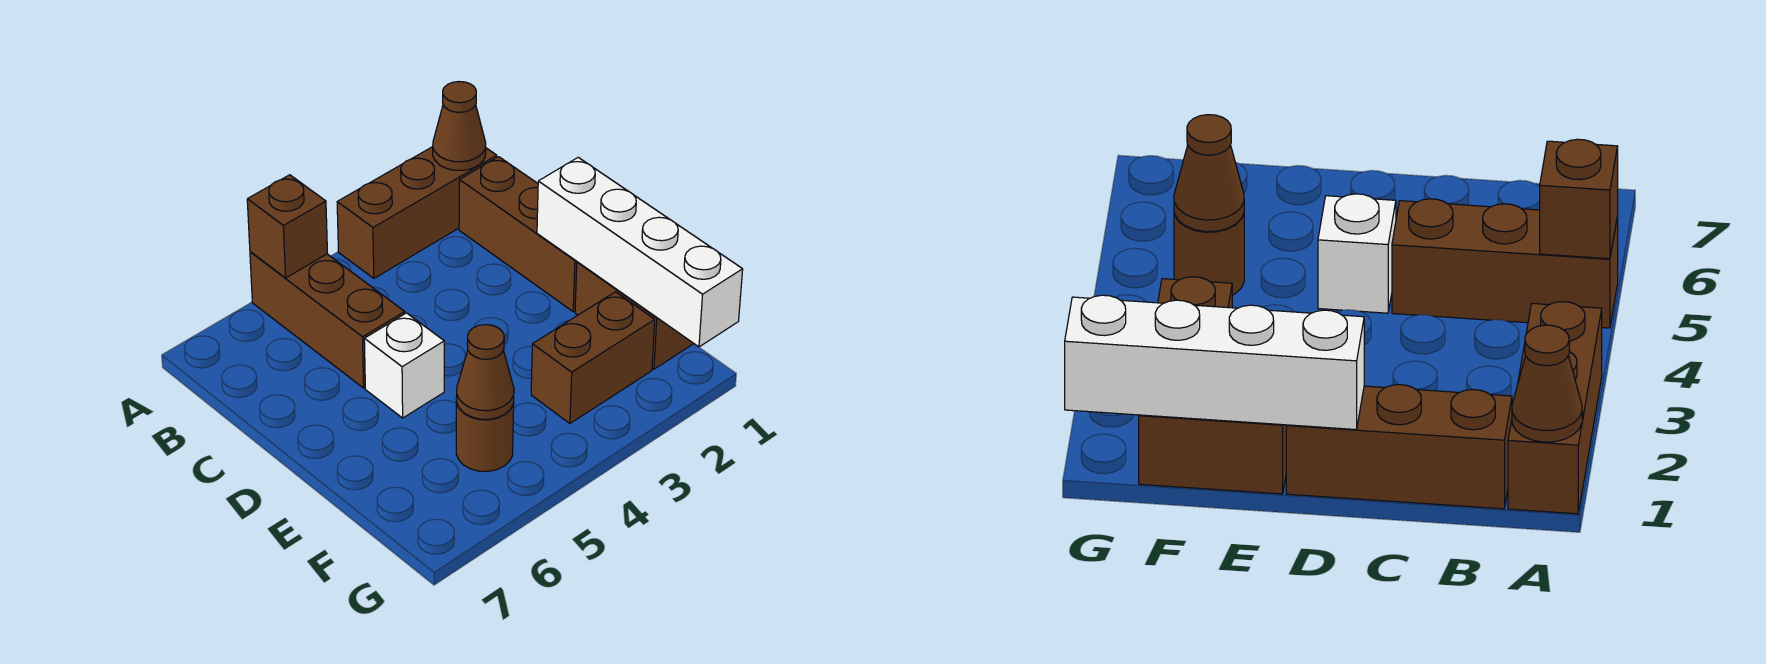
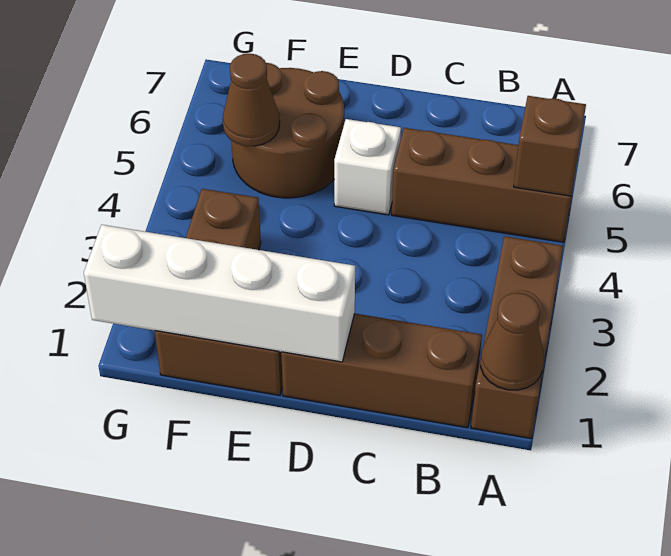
brown 1x1 round brick [456,403,514,471] -> brown 2x2 round brick [231,63,344,198]

